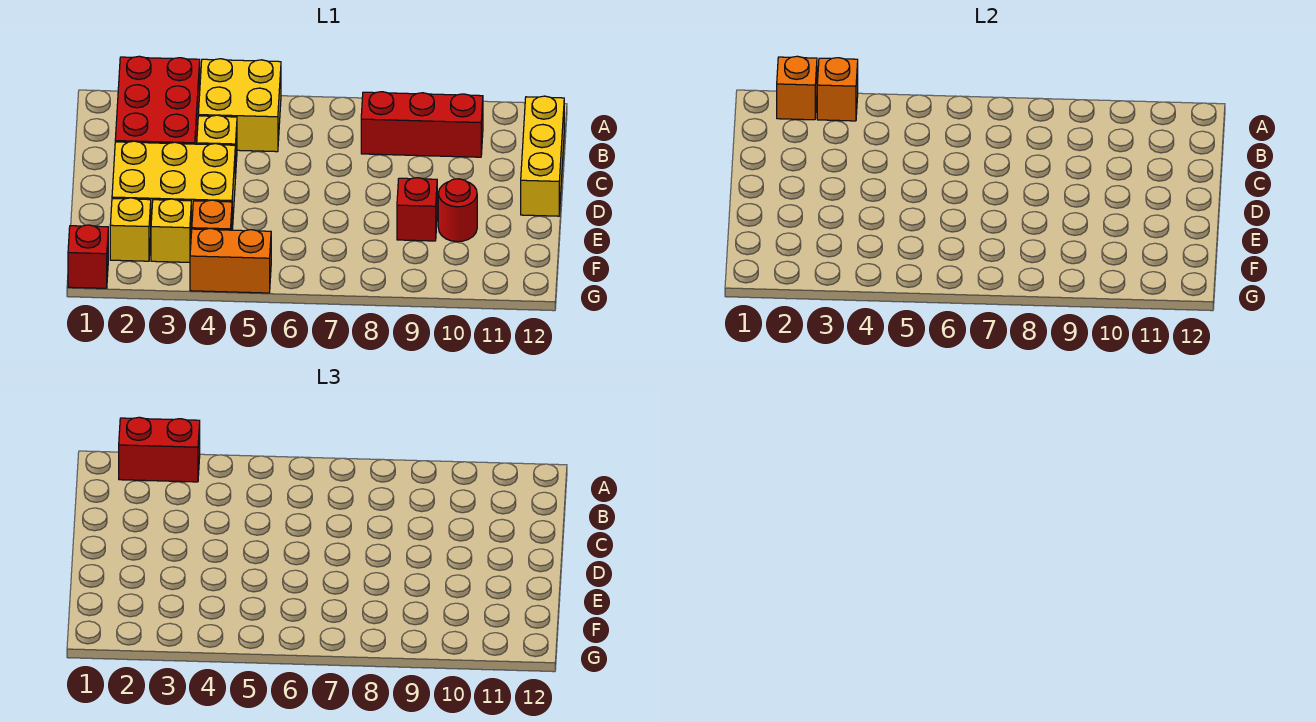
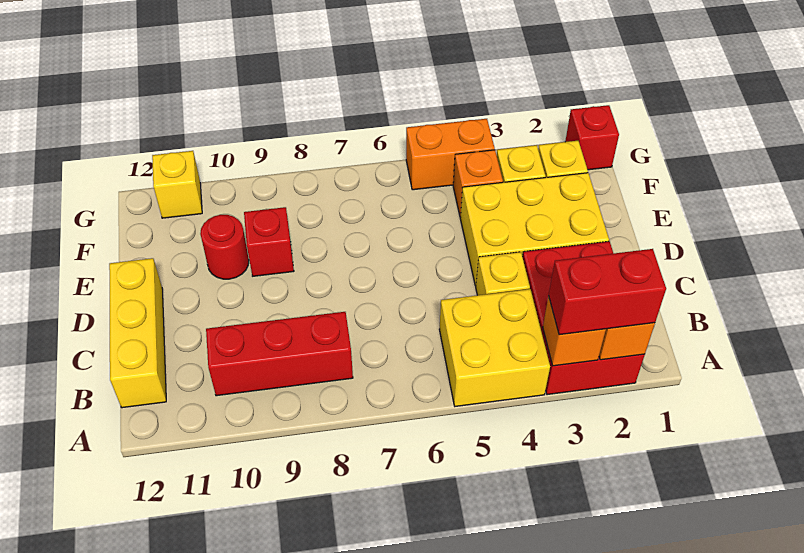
none -> yellow 1x1 brick [152,151,202,218]

